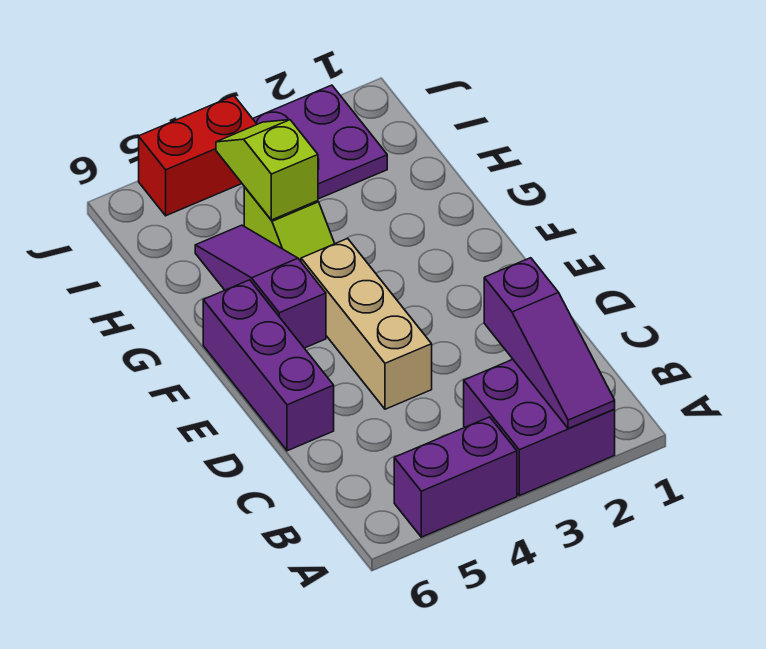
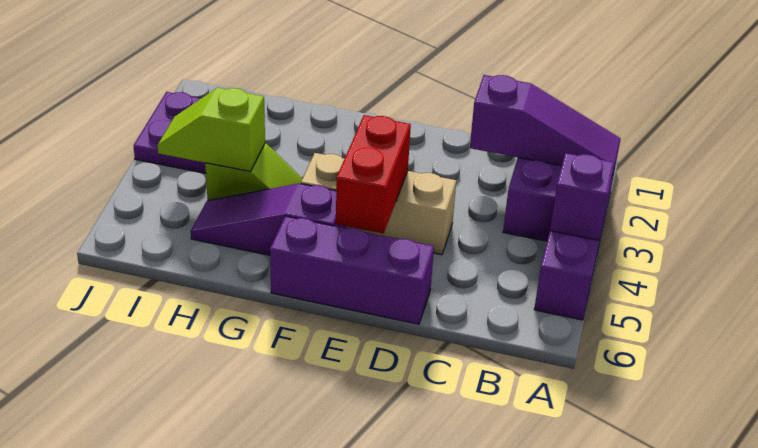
none -> purple 1x1 brick [550,153,614,240]
red 1x2 brick [139,96,257,216] -> red 1x2 brick moved to [336,115,411,234]

